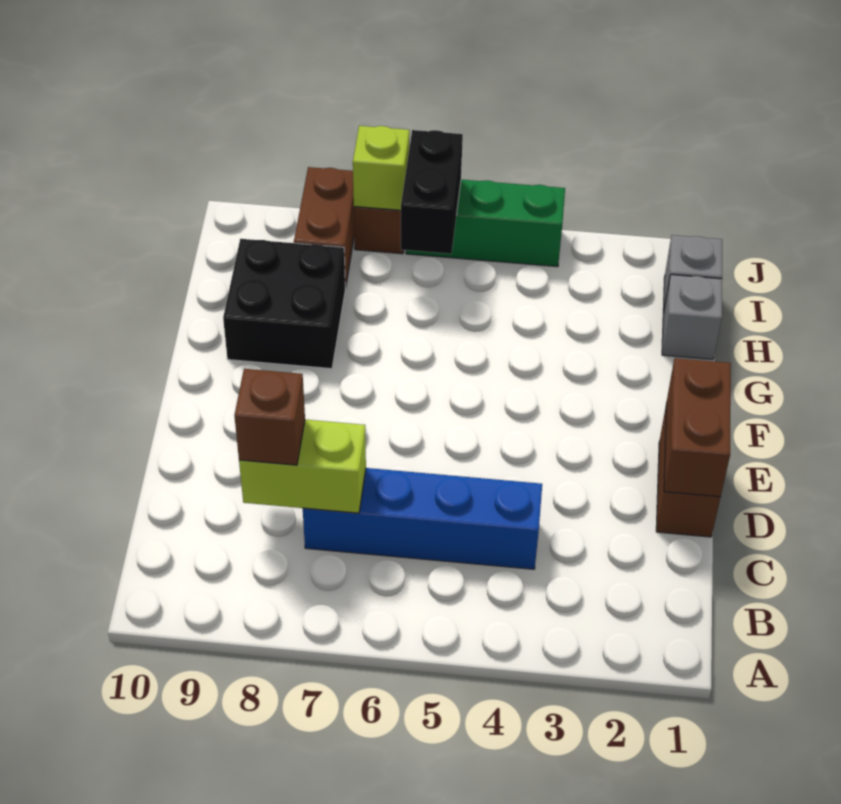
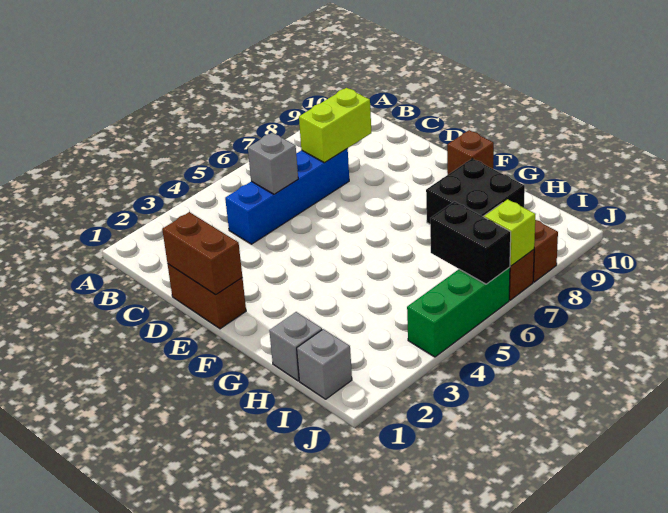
none -> grey 1x1 brick [248,132,298,194]
brown 1x1 brick [234,369,305,465] -> brown 1x1 brick moved to [447,130,494,174]

